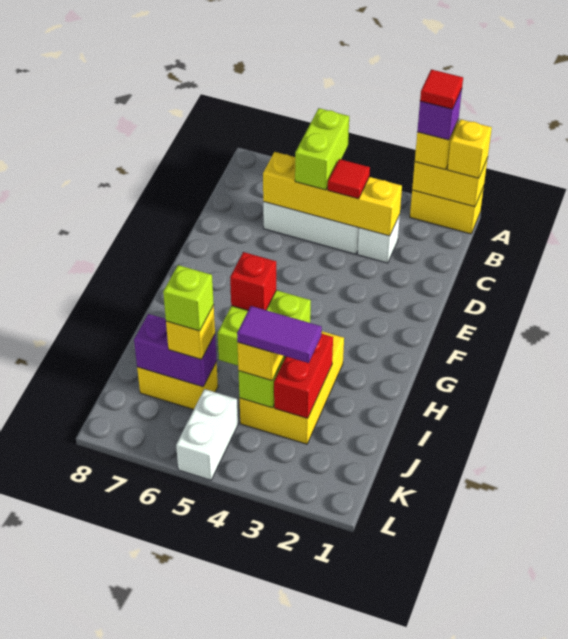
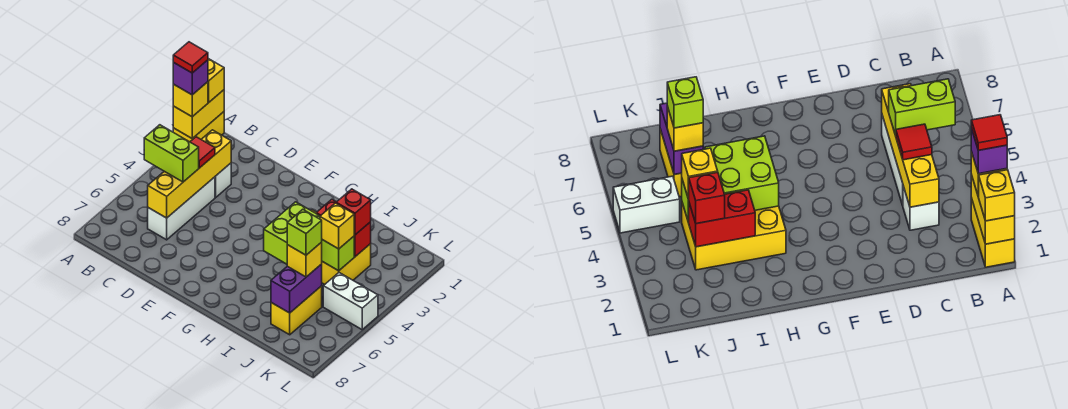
red 1x1 brick [230,252,276,310] -> red 1x1 brick moved to [336,189,371,235]
purple 1x2 tile [237,306,322,363] -> none

